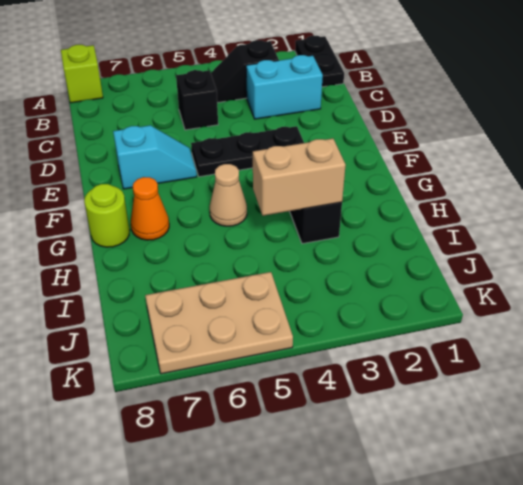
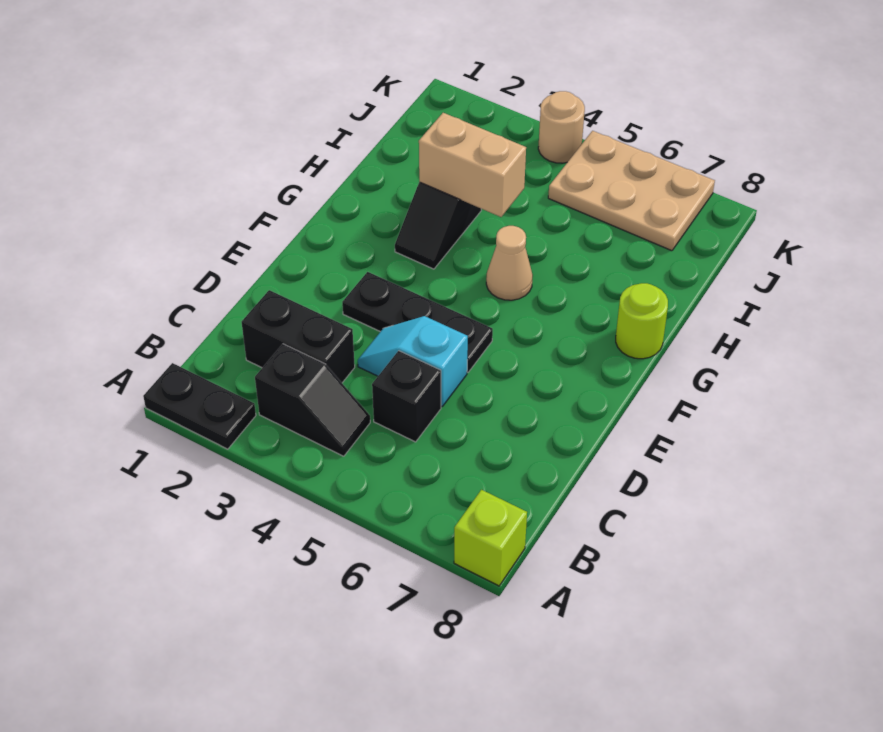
black 1x2 plate [295,36,344,87] -> black 1x2 plate turned to [143,363,256,449]
cyan 1x2 brick [246,55,323,119] -> black 1x2 brick [242,290,355,383]
cyan 1x2 slope [113,125,197,189] -> cyan 1x2 slope moved to [358,316,468,406]
orange 1x1 cone [131,177,169,240] -> none
none -> tan 1x1 round brick [538,91,585,163]

